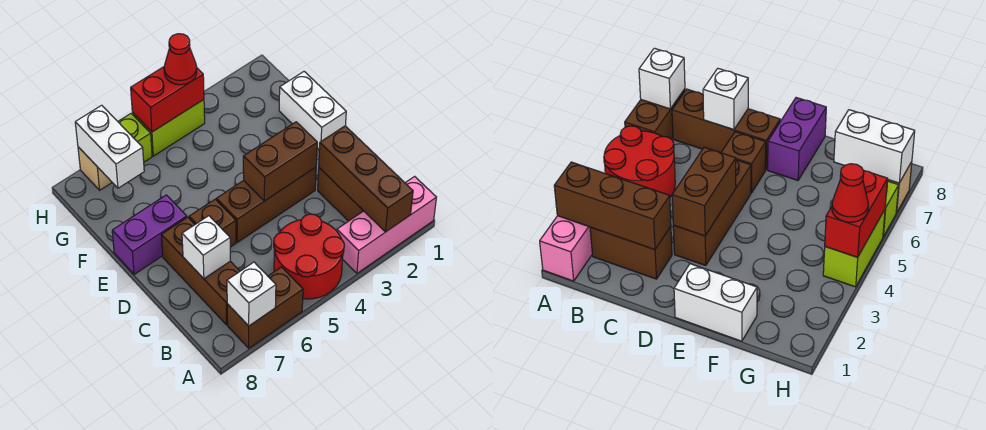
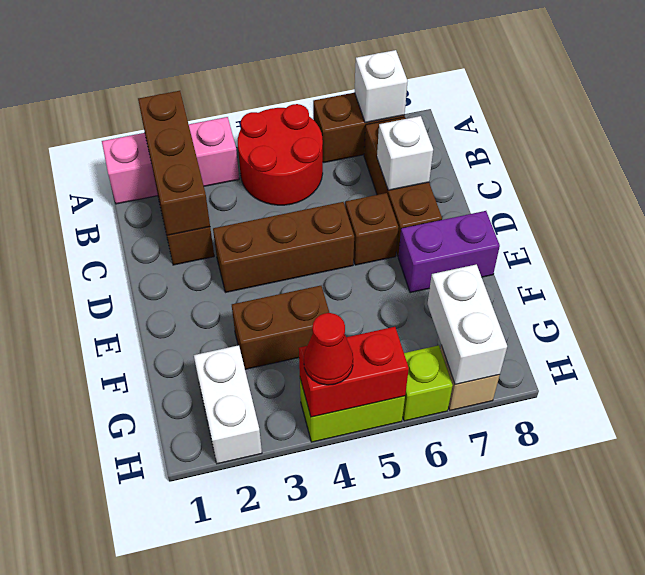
brown 1x2 brick [243,122,317,201] -> brown 1x2 brick moved to [232,286,329,369]
white 1x2 brick [279,72,346,149] -> white 1x2 brick moved to [194,345,262,464]

